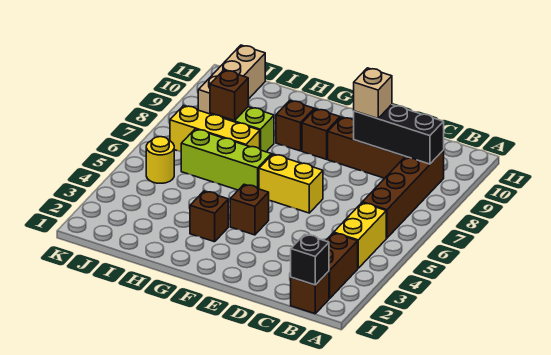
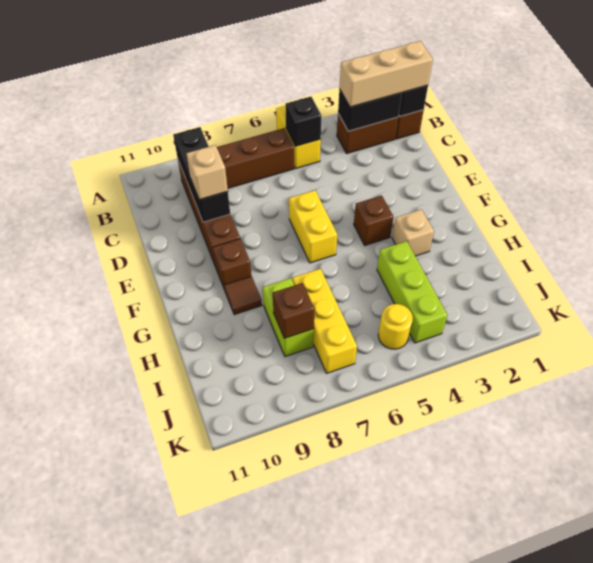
none -> black 1x2 brick [338,89,402,131]
yellow 1x2 brick [334,203,386,268] -> yellow 1x2 brick turned to [276,106,321,169]
none -> black 1x1 brick [285,97,322,146]
brown 1x1 brick [190,191,228,242] -> tan 1x1 brick [392,209,434,256]
lime 1x3 brick [181,129,271,190] -> lime 1x3 brick moved to [377,241,448,343]
brown 1x1 brick [276,101,314,151] -> brown 1x1 tile [224,276,262,315]
tan 1x3 brick [198,45,265,114] -> tan 1x3 brick moved to [339,41,433,107]

